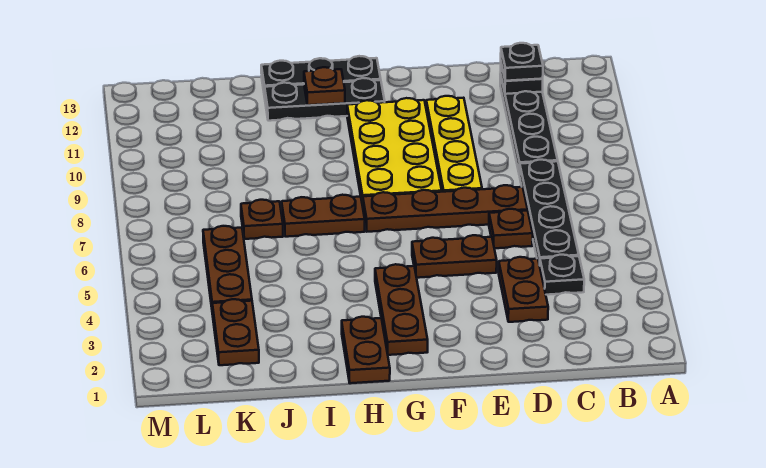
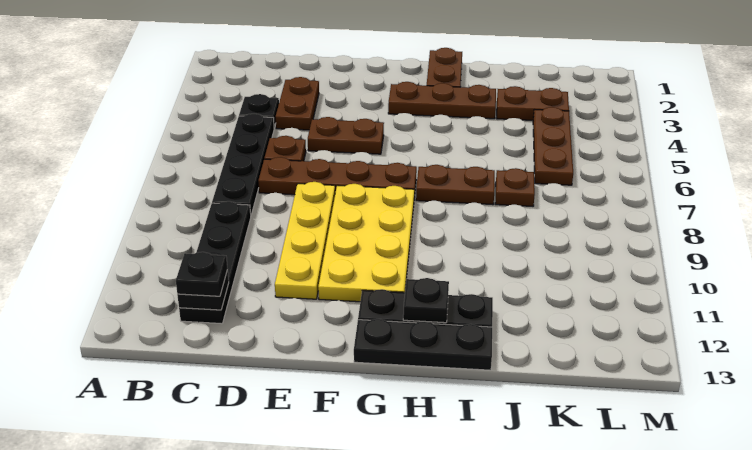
brown 1x3 plate [375,264,428,355] -> brown 1x3 plate turned to [388,82,496,119]
brown 1x1 plate [304,67,345,105] -> black 1x1 plate [403,278,449,323]
brown 1x2 plate [212,299,259,365] -> brown 1x2 plate turned to [497,86,569,120]

